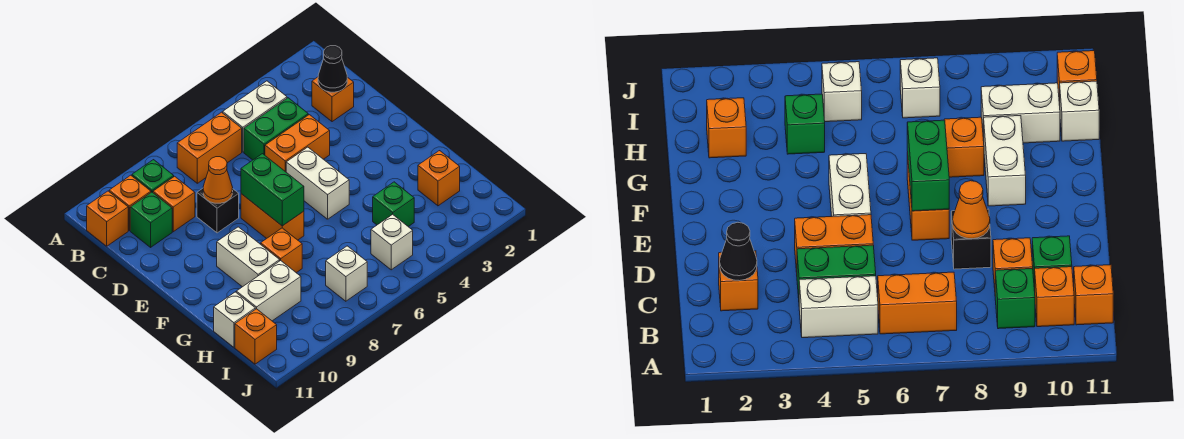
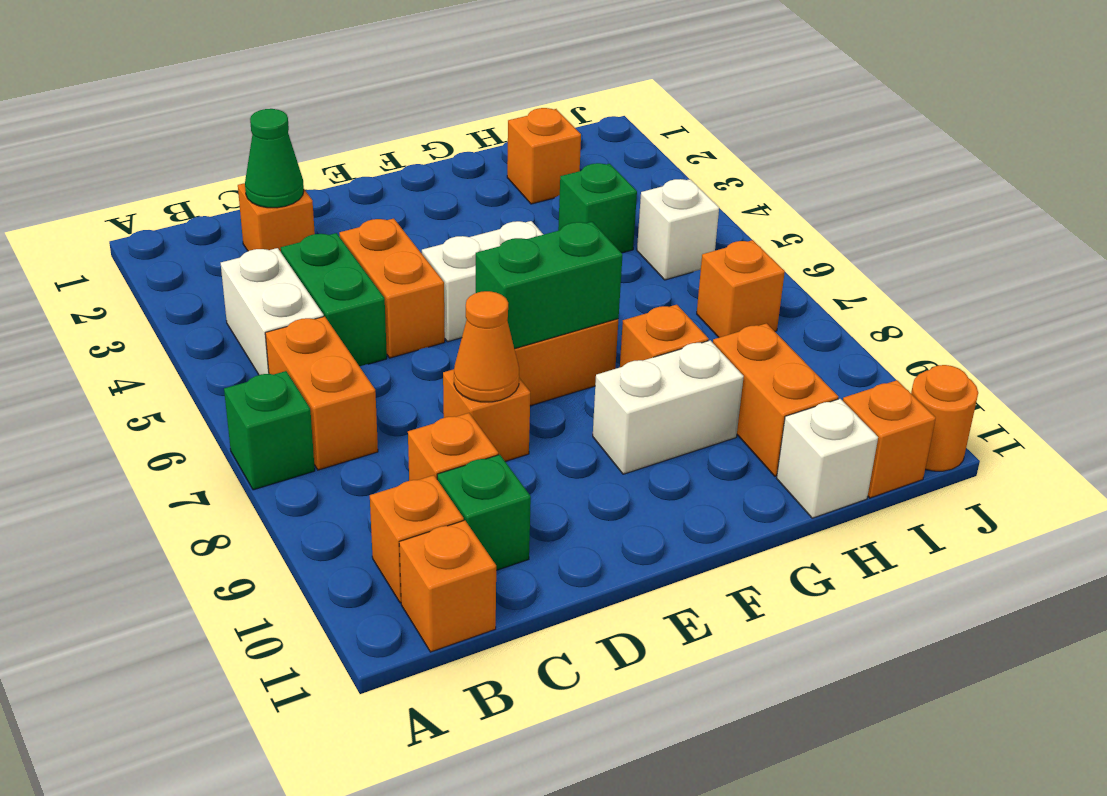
green 1x1 brick [132,160,174,192] -> green 1x1 brick moved to [224,371,315,490]
black 1x1 cone [318,46,347,92] -> green 1x1 cone [245,109,304,208]
black 1x1 brick [197,188,239,233] -> orange 1x1 brick [443,369,530,461]
white 1x2 brick [236,261,301,321] -> orange 1x2 brick [713,323,838,476]
white 1x1 brick [326,246,367,301] -> orange 1x1 brick [697,240,785,337]
none -> orange 1x1 round brick [911,365,978,471]

